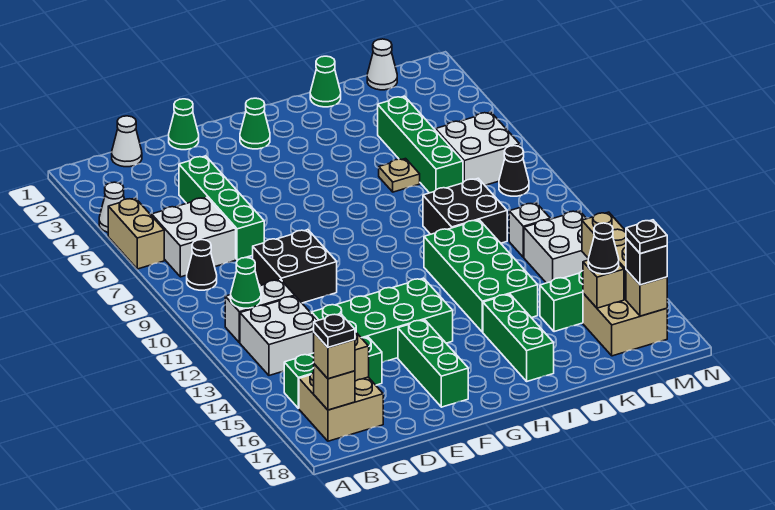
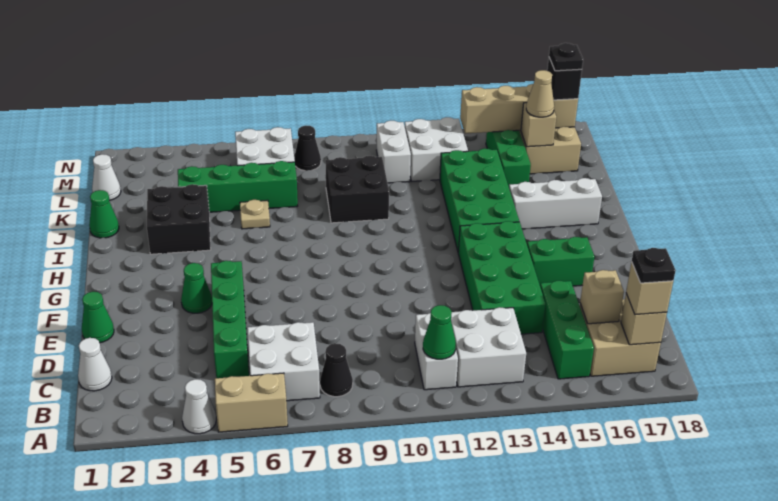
green 1x4 brick [179,156,264,260] -> green 1x4 brick turned to [211,261,249,378]
black 2x2 brick [253,230,337,303] -> black 2x2 brick moved to [147,184,211,254]
green 1x3 brick [398,320,468,407] -> green 1x2 brick [527,237,594,286]
green 1x1 cone [240,98,270,149] -> green 1x1 cone moved to [181,263,212,313]
green 2x4 brick [424,220,538,332] -> green 2x4 brick turned to [440,148,519,252]
green 1x3 brick [483,294,554,381] -> white 1x3 brick [509,178,602,229]
white 1x1 brick [509,203,550,257] -> white 1x2 brick [376,121,411,183]
black 1x1 cone [588,223,619,274] -> tan 1x1 cone [526,70,554,117]

